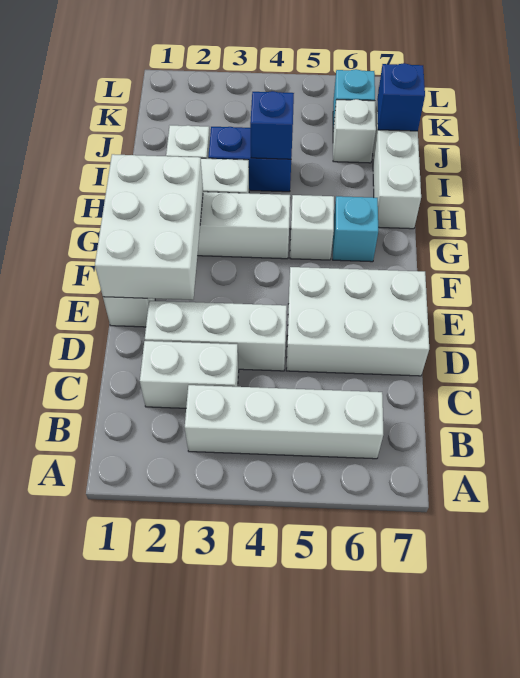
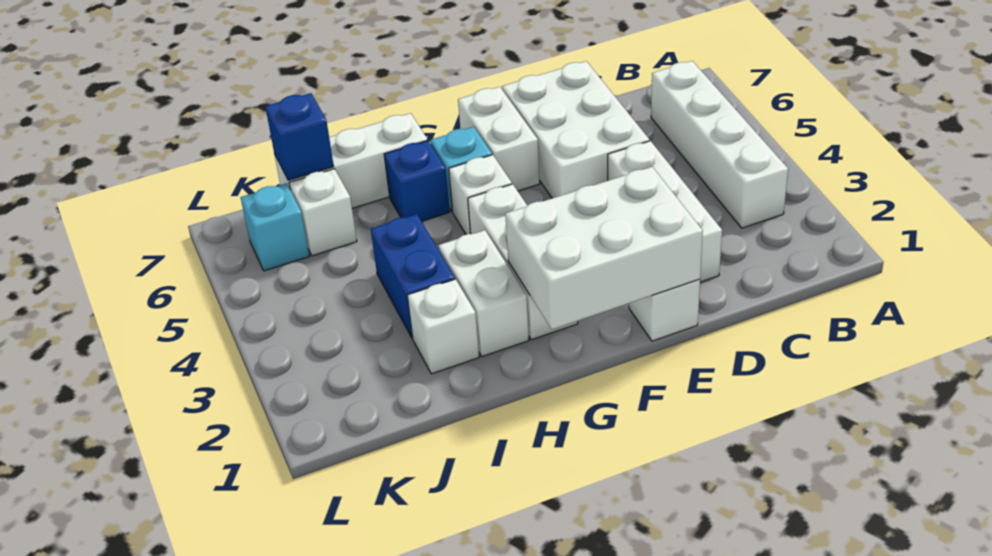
white 1x2 brick [140,341,239,408] -> white 1x2 brick moved to [458,87,540,191]
blue 1x1 brick [250,91,294,159] -> blue 1x1 brick moved to [384,141,450,221]

